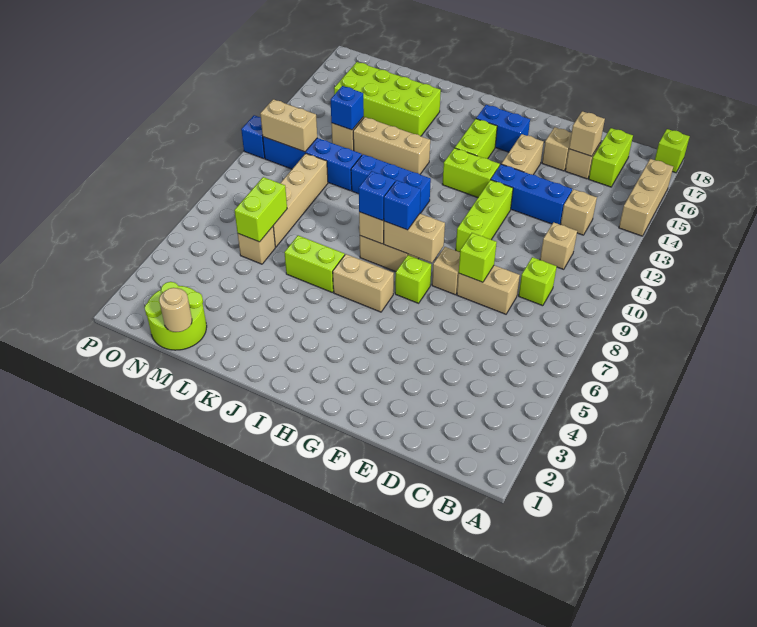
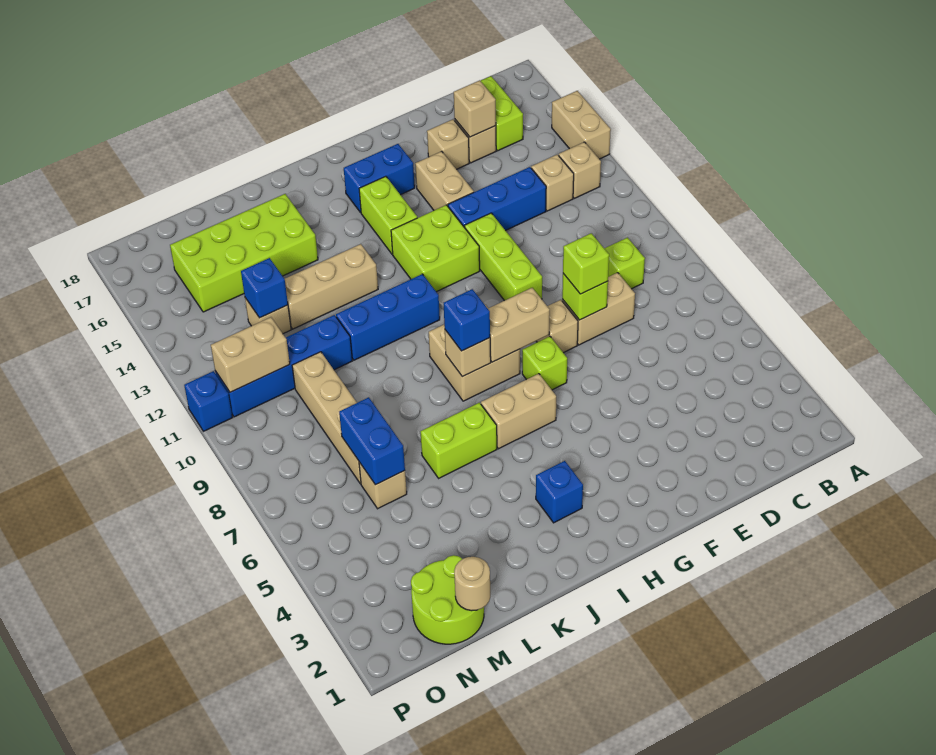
tan 1x3 brick [619,159,673,236] -> tan 1x2 brick [552,91,611,159]
lime 1x1 brick [655,129,690,173] -> lime 1x1 brick moved to [563,233,609,294]
tan 1x1 brick [540,222,577,269] -> tan 1x1 brick moved to [559,142,601,198]
lime 1x2 brick [442,148,500,197] -> lime 2x2 brick [391,205,480,292]
blue 1x1 brick [384,180,421,230] -> blue 1x1 brick moved to [536,461,583,523]
lime 1x2 brick [234,177,287,242] -> blue 1x2 brick [339,397,405,485]

